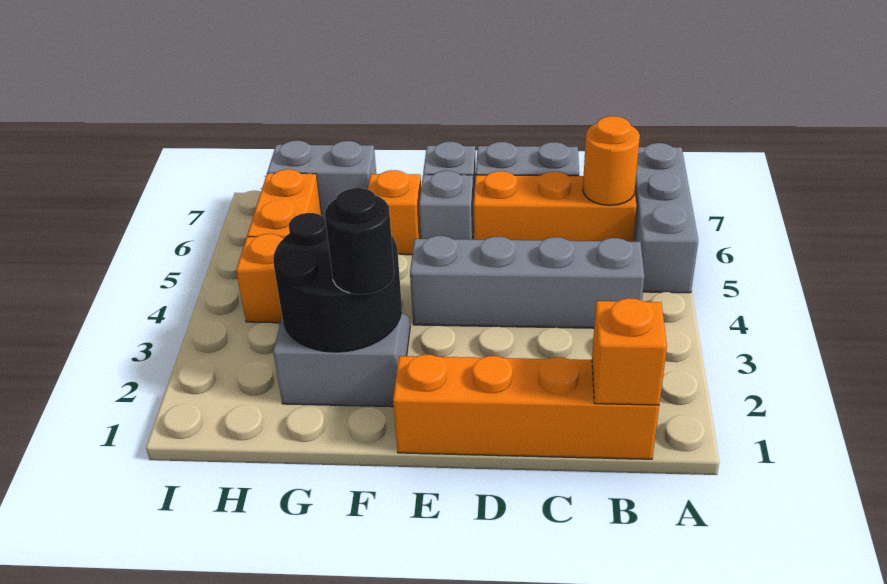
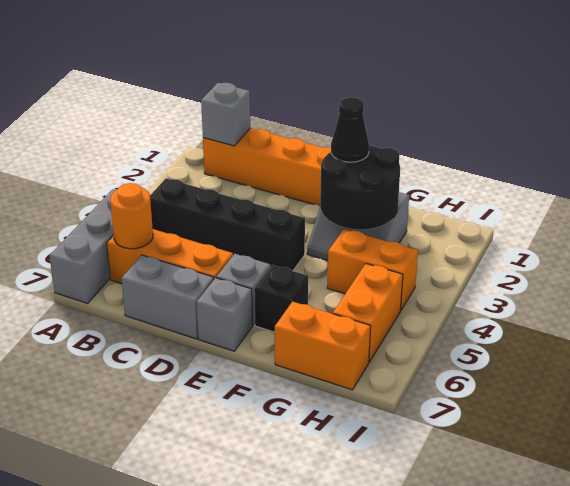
orange 1x1 brick [592,298,667,405] -> grey 1x1 brick [201,83,250,146]
grey 1x4 brick [410,236,644,328] -> black 1x4 brick [150,179,305,271]
black 1x1 round brick [325,188,394,294] -> black 1x1 cone [331,97,369,162]
orange 1x1 brick [368,170,421,255] -> black 1x1 brick [254,265,308,332]
grey 1x2 brick [268,141,376,218] -> orange 1x2 brick [275,302,371,390]

